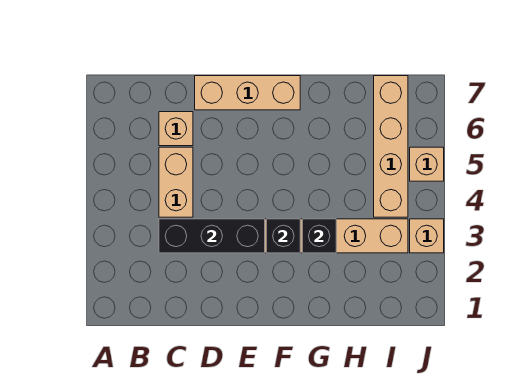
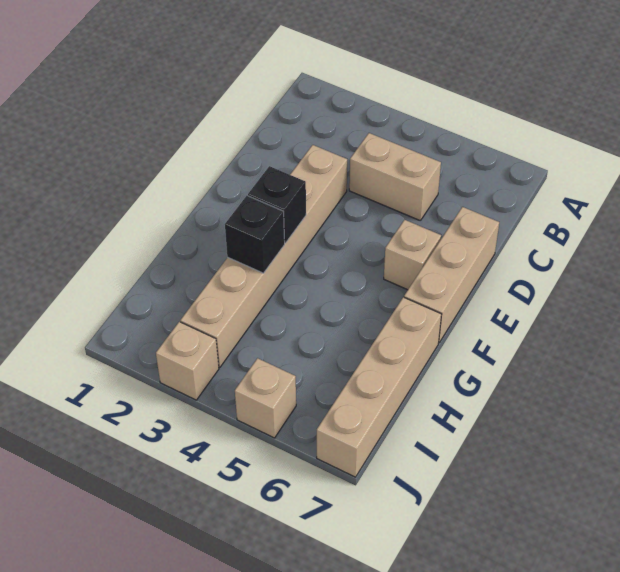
black 1x3 brick [159,219,265,253] -> none
tan 1x1 brick [159,112,193,146] -> tan 1x1 brick moved to [384,220,441,290]
tan 1x4 brick [374,76,408,217] -> tan 1x4 brick turned to [317,297,441,477]

